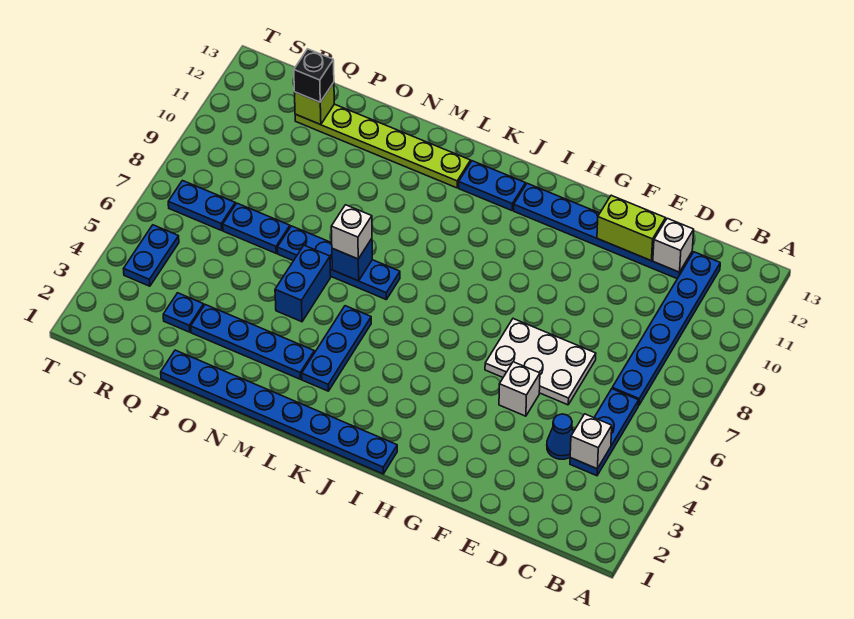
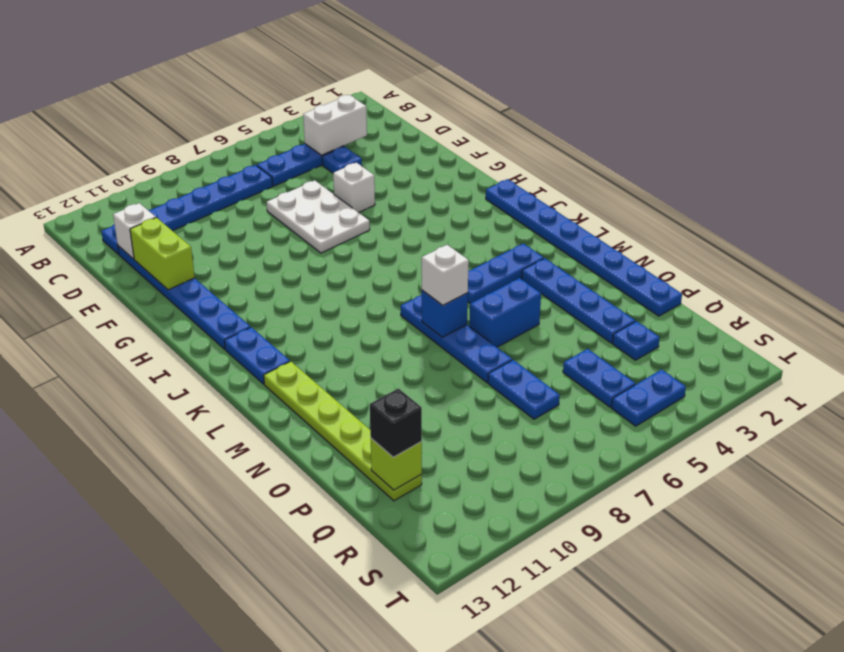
white 1x1 brick [570,414,612,469] -> white 1x2 brick [303,95,367,155]
blue 1x1 cone [547,414,573,459] -> blue 1x1 plate [322,147,362,173]
blue 1x2 plate [168,181,235,230] -> blue 1x2 plate moved to [563,349,636,407]

